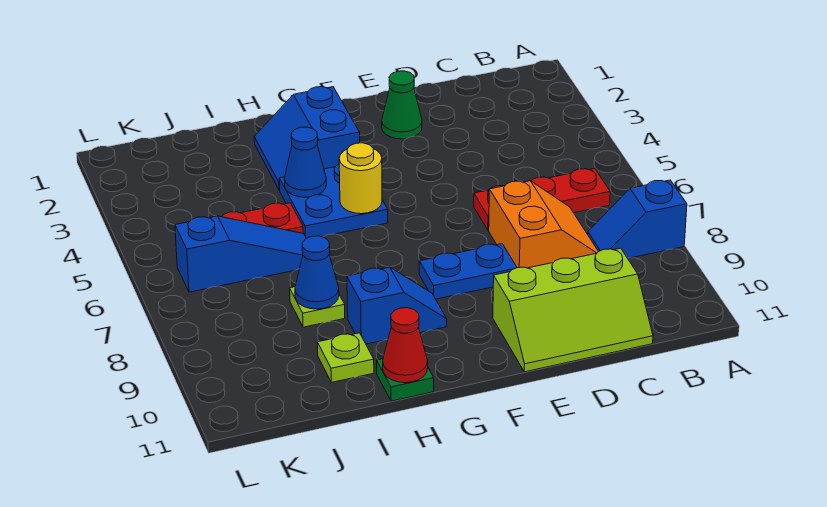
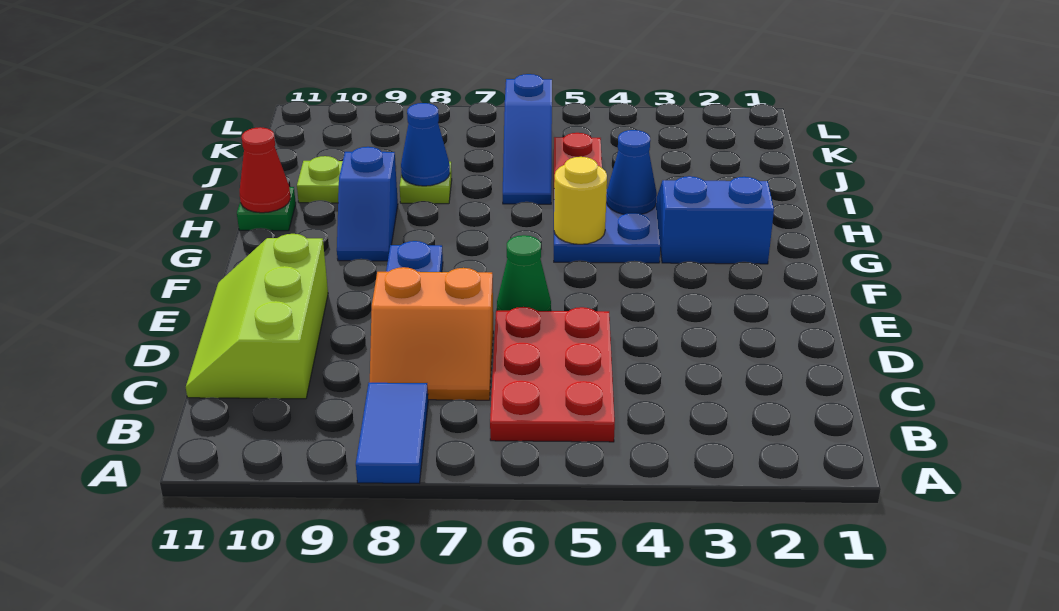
blue 1x2 slope [588,180,687,258] -> blue 1x2 tile [356,383,428,483]
red 1x3 plate [474,169,610,230] -> red 2x3 plate [490,307,615,442]
green 1x1 cone [382,71,422,139] -> green 1x1 cone moved to [497,235,551,311]

